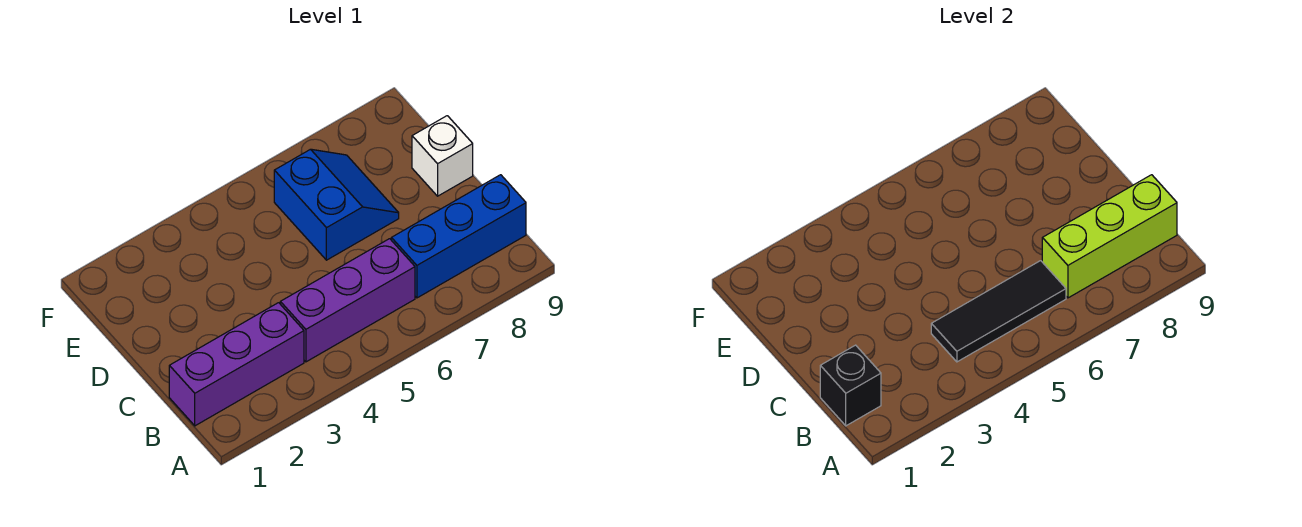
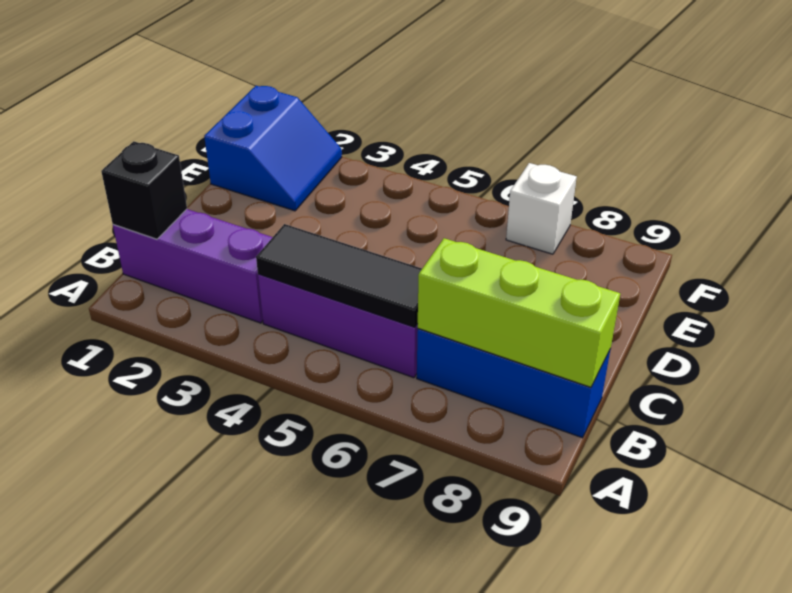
blue 2x2 slope [274,149,399,260] -> blue 2x2 slope moved to [204,86,342,211]
white 1x1 brick [412,116,473,196] -> white 1x1 brick moved to [506,163,577,254]

